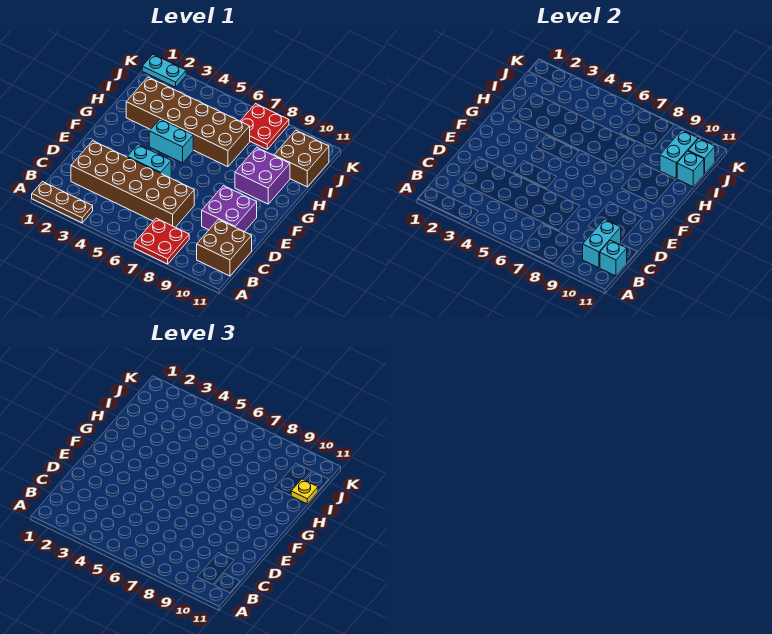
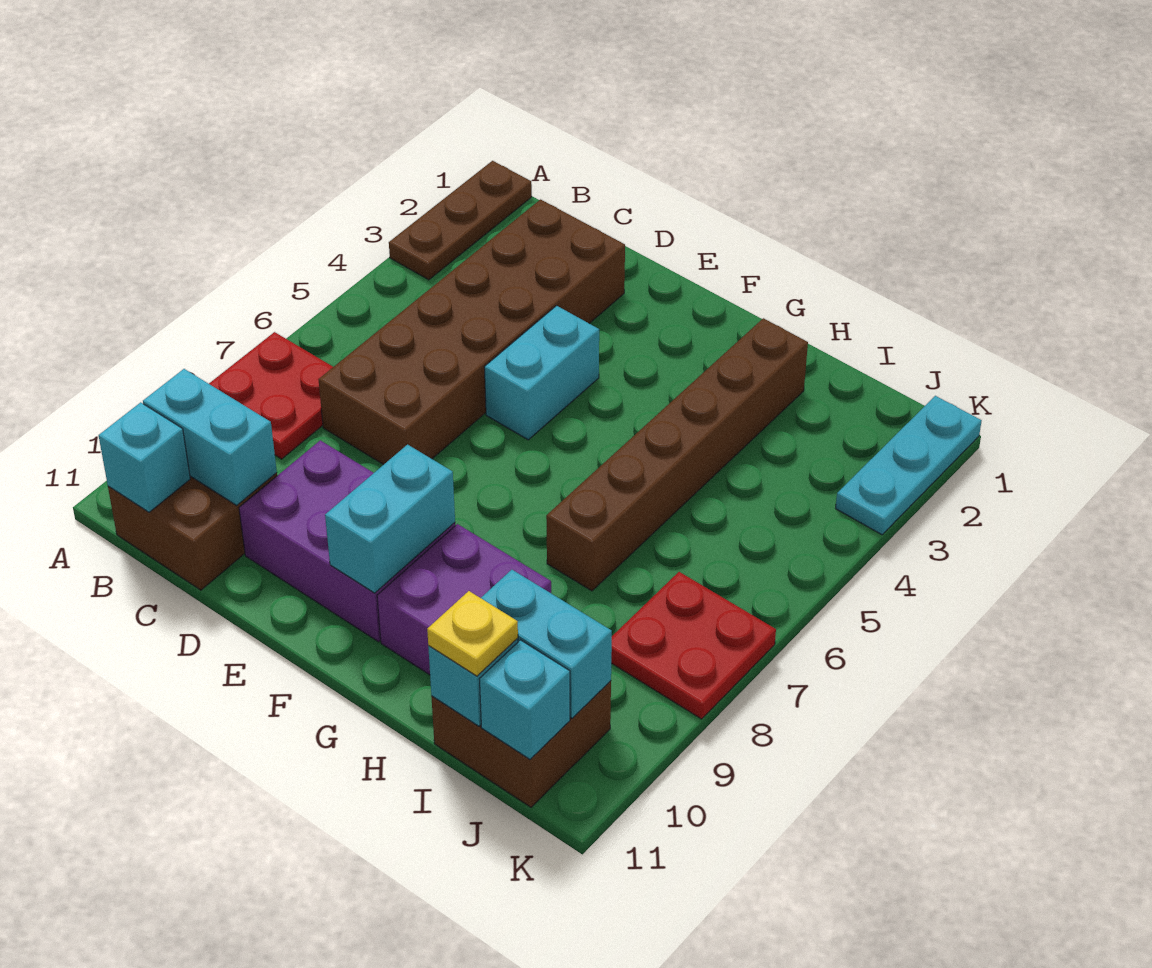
purple 2x2 brick [202,186,257,232] -> purple 2x3 brick [239,440,455,642]
cyan 1x2 brick [149,119,193,163] -> cyan 1x2 brick moved to [325,445,455,593]
brown 2x6 brick [126,77,250,167] -> brown 1x6 brick [546,318,808,591]
cyan 1x2 plate [142,54,186,87] -> cyan 1x3 plate [835,396,982,535]

